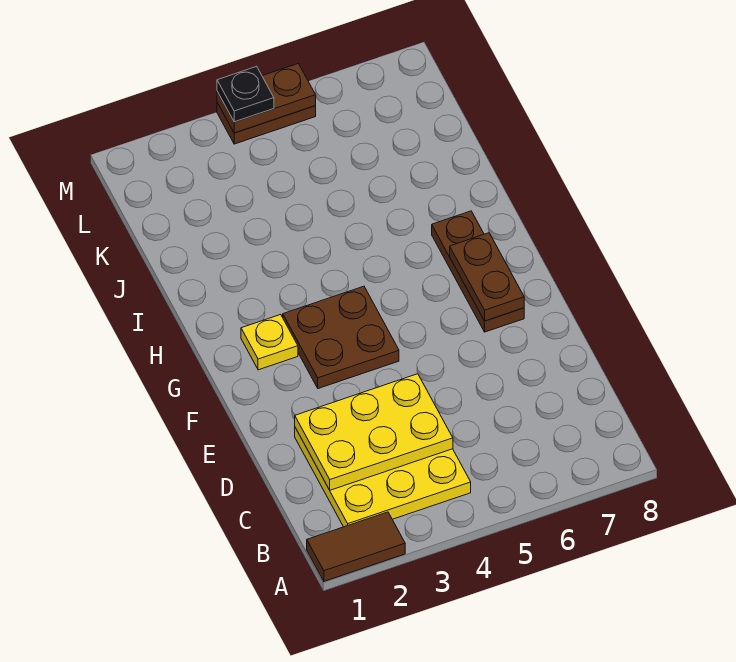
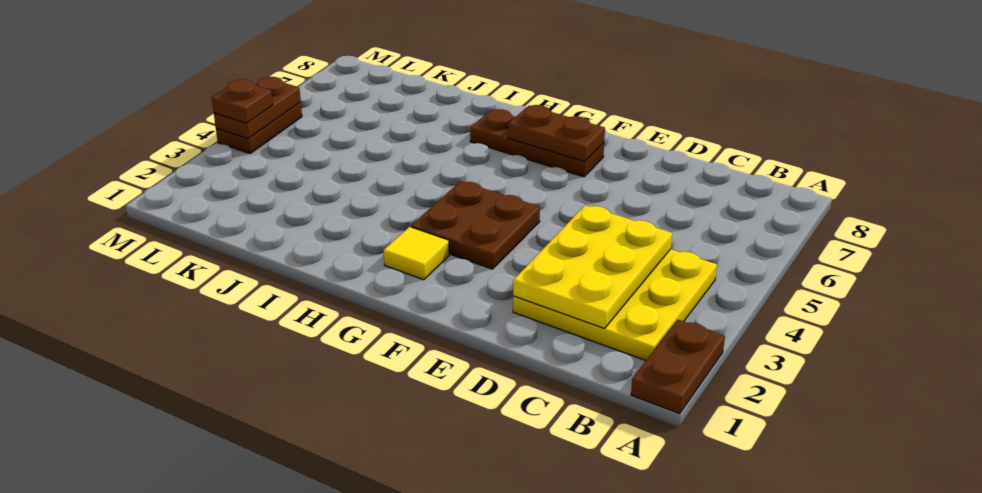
brown 1x2 tile [307,512,405,581] -> brown 1x2 plate [631,320,725,414]
yellow 1x1 plate [241,314,298,370] -> yellow 1x1 tile [383,227,449,280]
black 1x1 plate [217,66,274,122] -> brown 1x1 plate [212,79,273,123]

